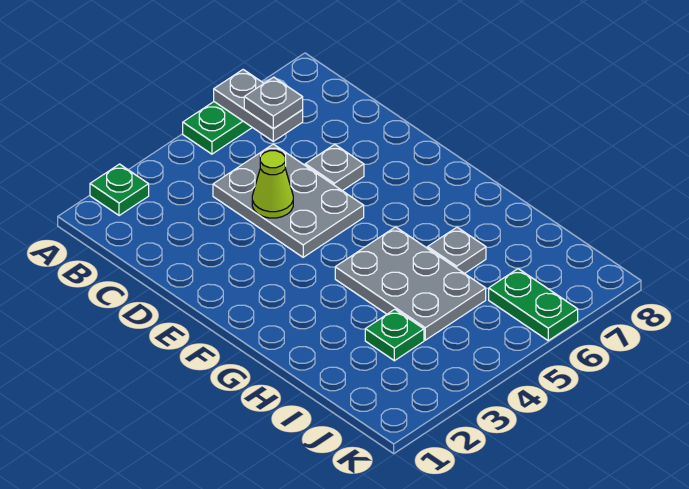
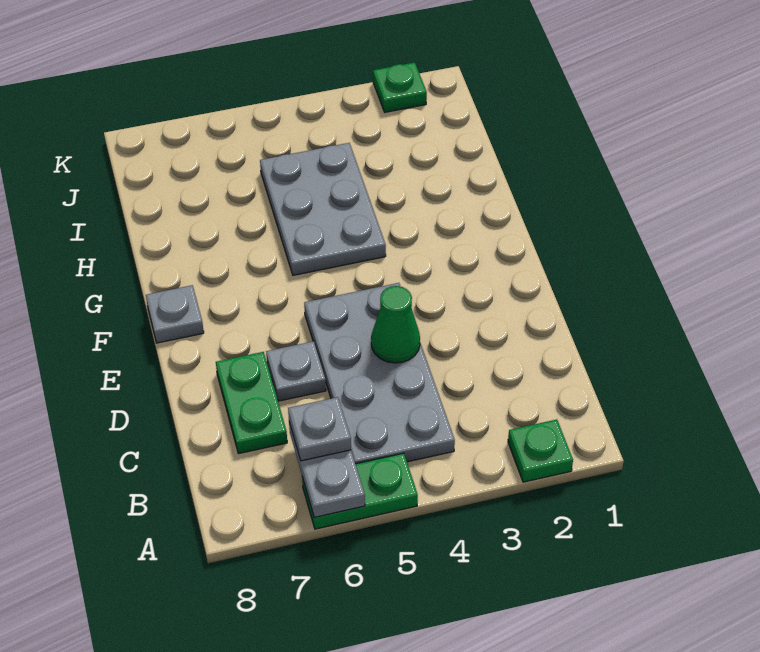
grey 2x3 plate [213,144,364,257] -> grey 2x4 plate [304,283,455,464]
lime 1x1 cone [252,151,293,218] -> green 1x1 cone [371,286,420,363]
grey 1x1 plate [428,227,486,274] -> grey 1x1 plate moved to [146,285,204,343]
green 1x1 plate [365,309,424,361] -> green 1x1 plate moved to [373,62,427,112]
green 1x2 plate [489,269,578,341] -> green 1x2 plate moved to [216,352,287,454]

